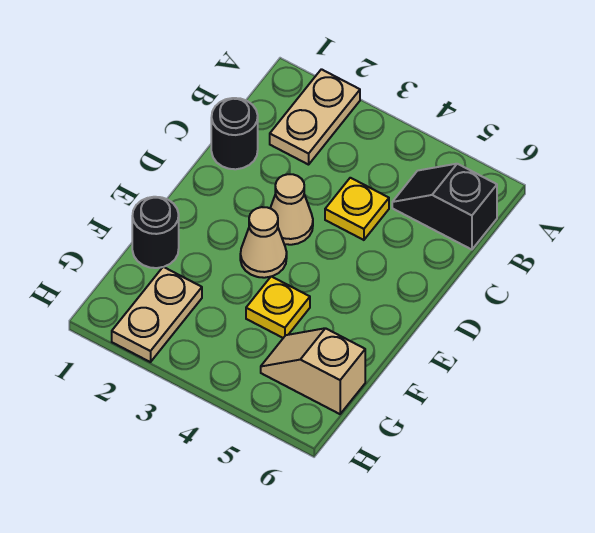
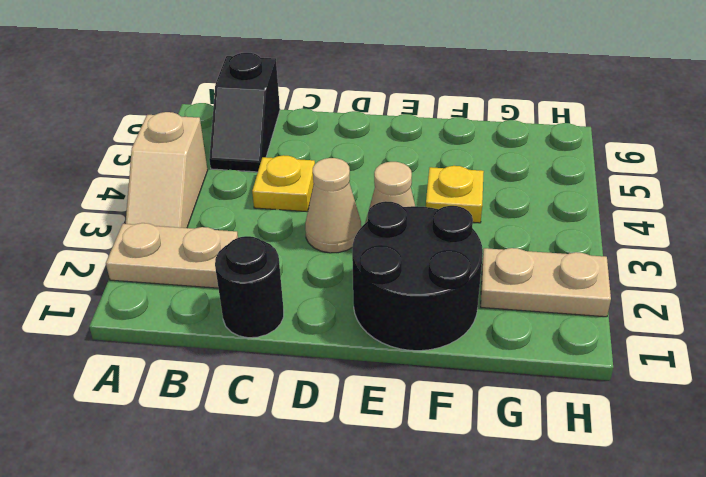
black 1x1 round brick [132,197,179,268] -> black 2x2 round brick [352,201,483,351]
tan 1x2 slope [261,328,365,414] -> tan 1x2 slope moved to [126,112,208,228]

